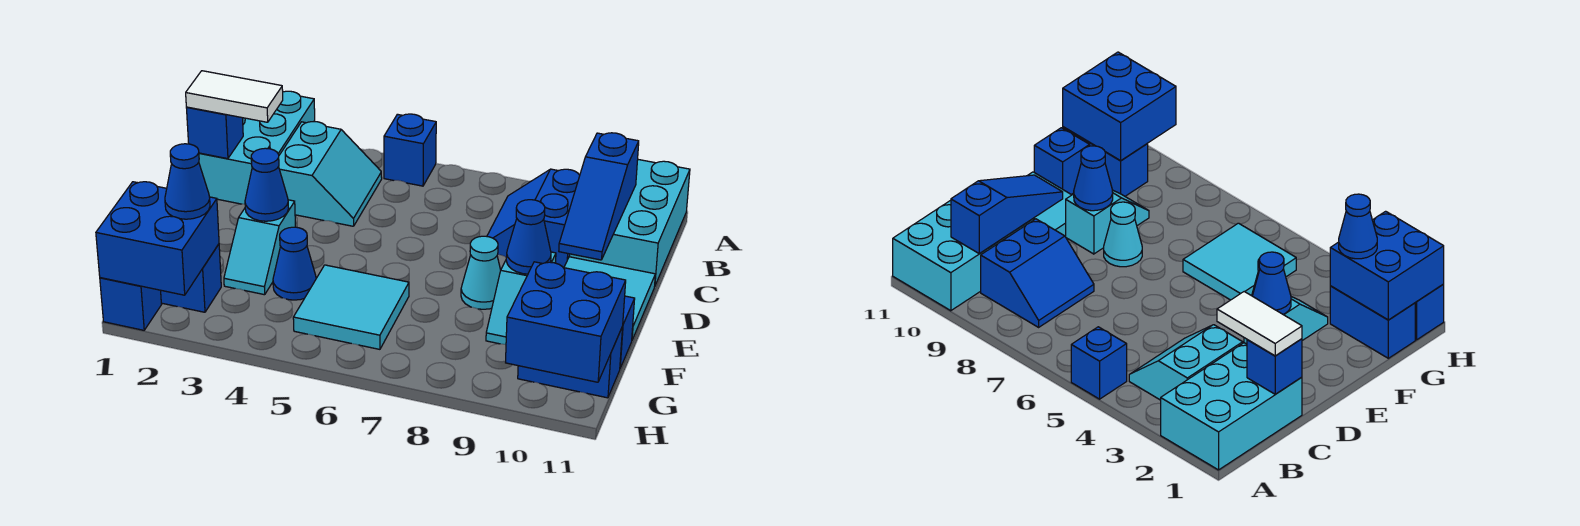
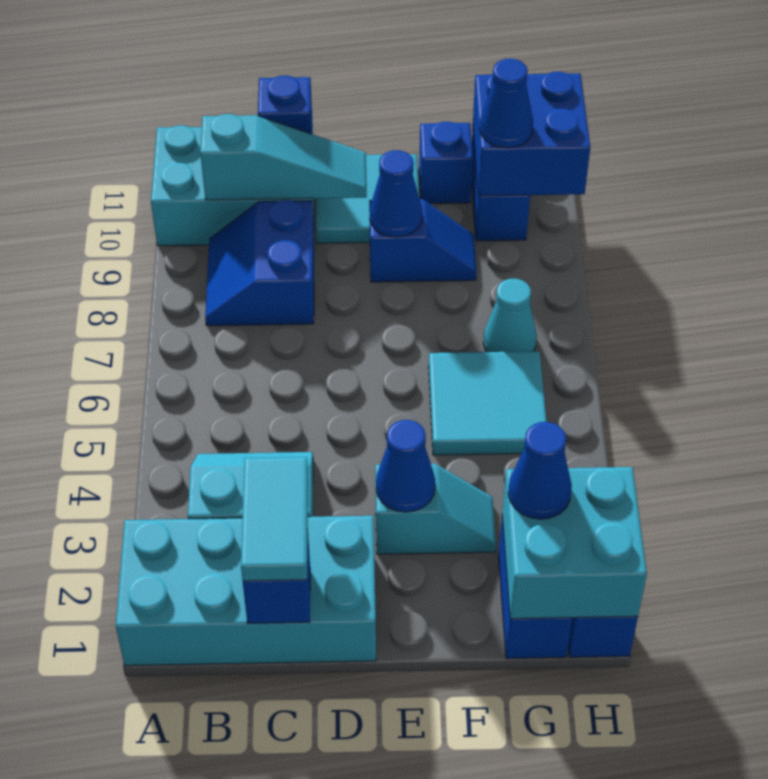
cyan 2x3 brick [199,91,315,204] -> cyan 2x4 brick [116,516,376,666]
blue 1x1 brick [384,114,436,186] -> blue 1x1 brick moved to [258,76,313,134]
blue 2x2 slope [487,169,580,268] -> blue 2x2 slope turned to [205,200,314,326]
blue 1x3 slope [559,133,639,260] -> cyan 1x3 slope [200,114,367,200]
white 1x2 tile [186,71,283,122] -> cyan 1x2 tile [241,457,308,581]
cyan 1x1 cone [461,236,501,309] -> cyan 1x1 cone moved to [483,279,537,352]
cyan 1x2 slope [486,252,556,345] -> blue 1x2 slope [369,199,477,282]
blue 1x1 cone [273,227,316,300] -> blue 1x1 cone moved to [480,59,533,148]
blue 2x2 brick [96,182,219,295] -> cyan 2x2 brick [502,467,647,619]

